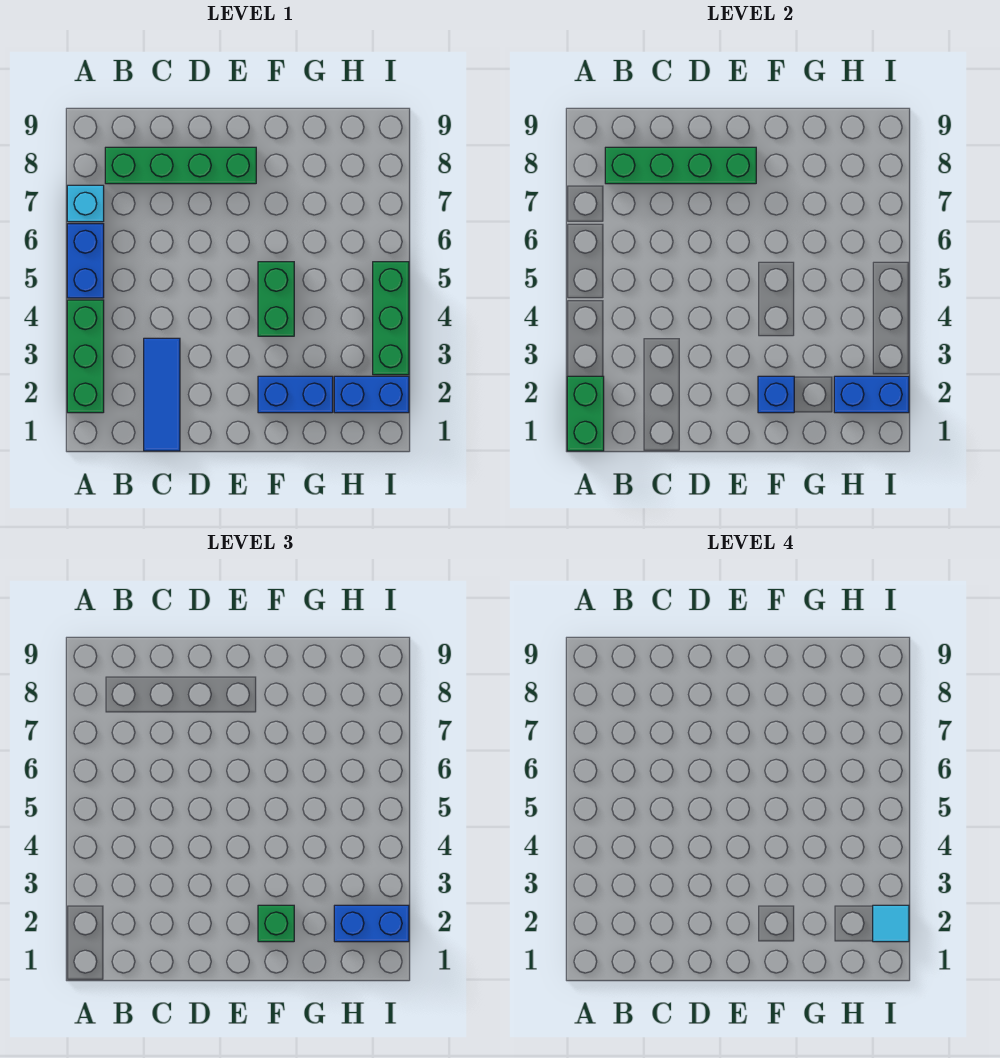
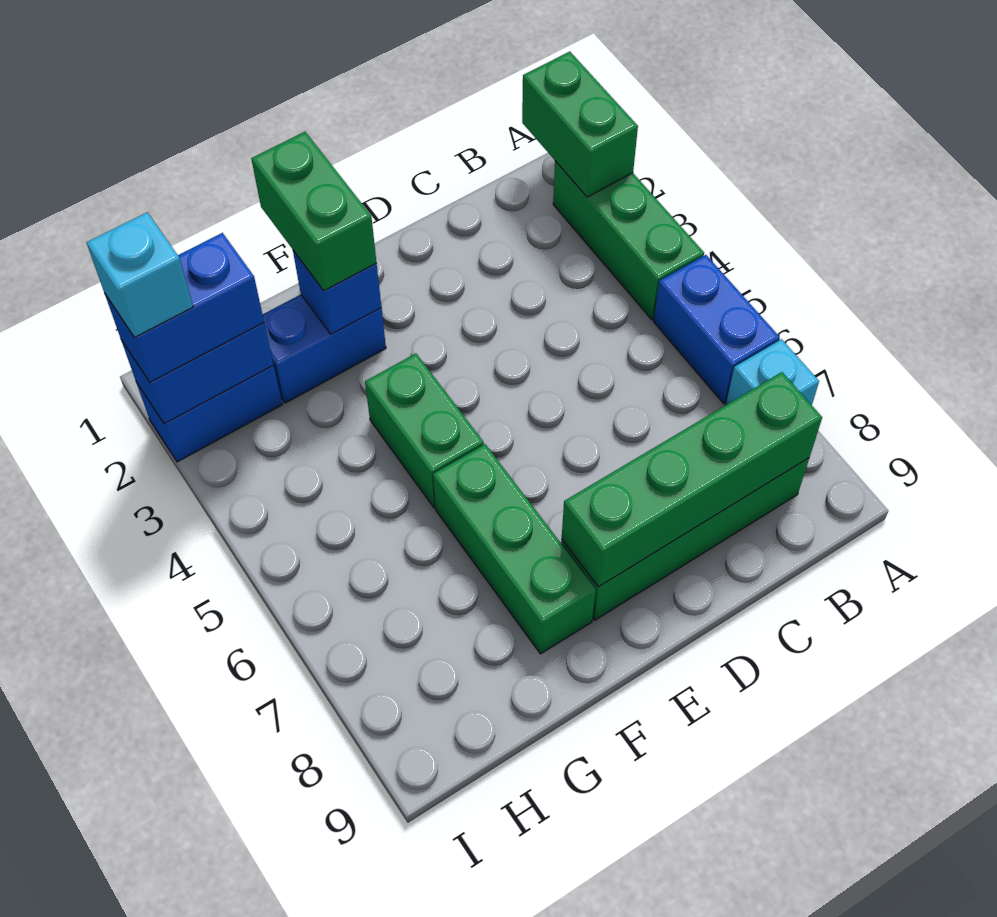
blue 1x3 tile [144,338,180,451] -> none
green 1x1 brick [258,905,294,942] -> green 1x2 brick [251,132,377,291]
cyan 1x1 tile [873,905,909,942] -> cyan 1x1 brick [87,212,193,338]
green 1x3 brick [373,262,409,375] -> green 1x3 brick moved to [433,444,596,654]

